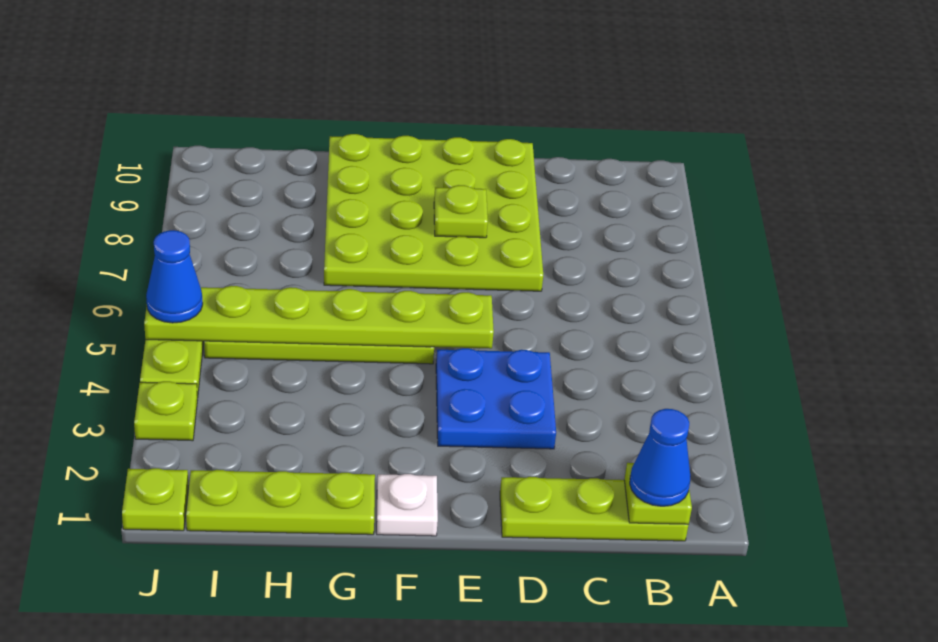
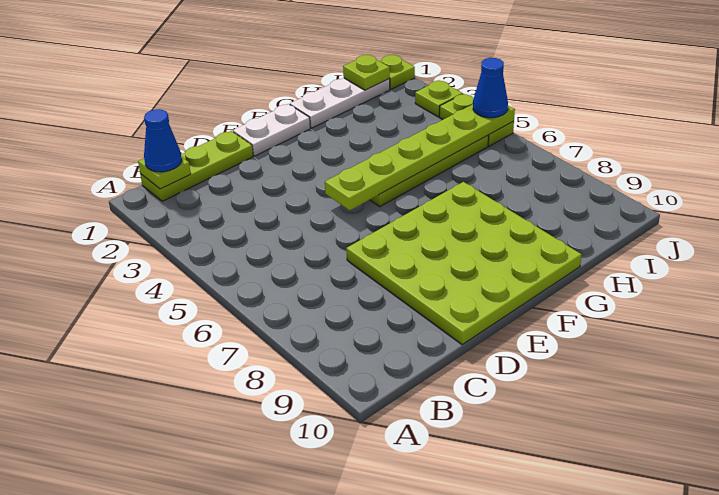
blue 2x2 plate [436,348,556,449] -> none
lime 1x1 plate [434,185,488,238] -> lime 1x1 plate moved to [343,55,390,90]
white 1x1 plate [377,474,438,536] -> white 1x2 plate [233,104,310,156]
lime 1x3 plate [186,470,375,535] -> white 1x3 plate [290,78,390,128]

